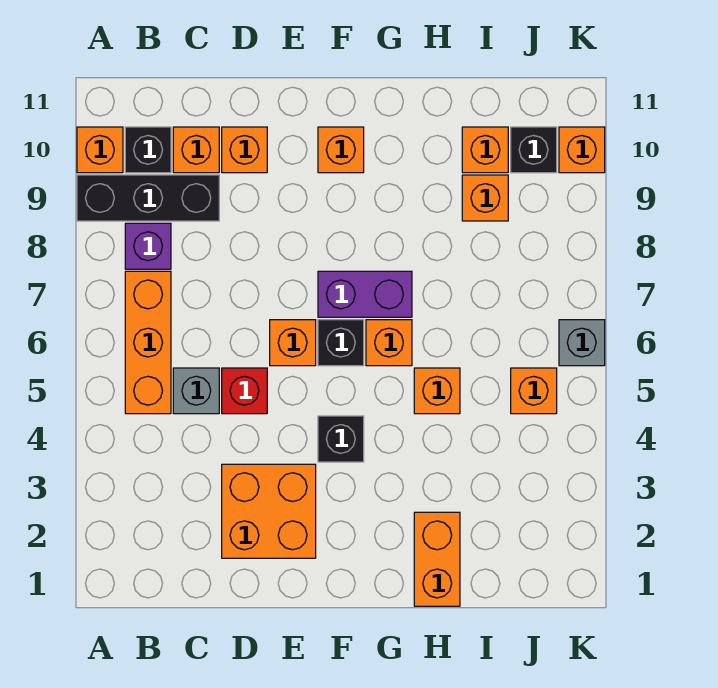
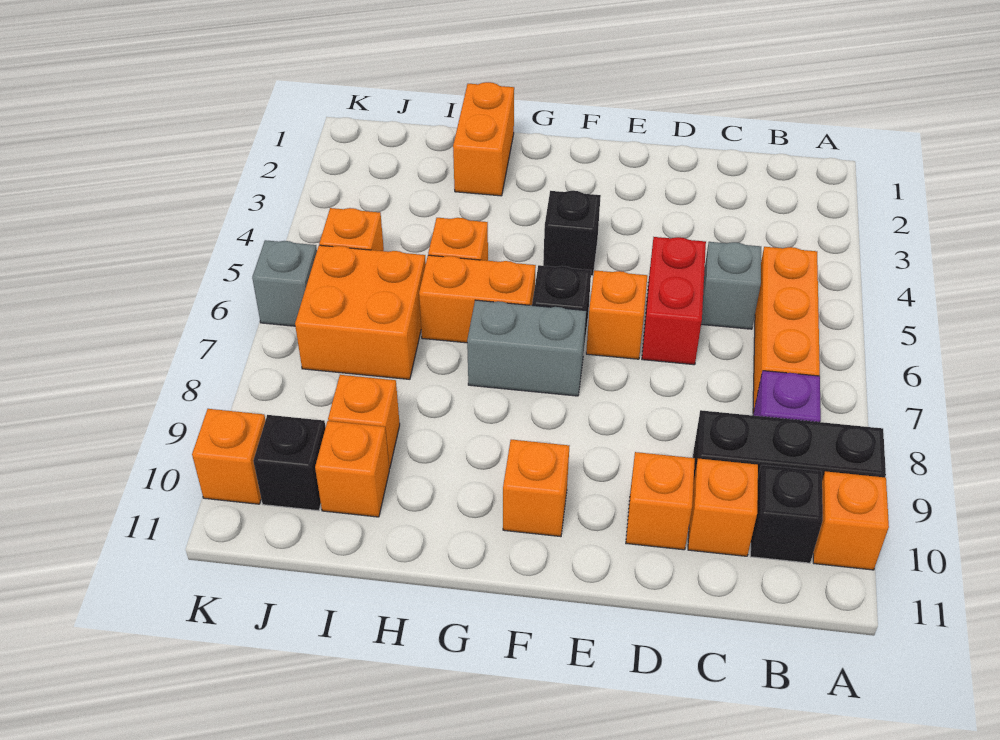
orange 2x2 brick [222,464,316,558] -> orange 2x2 brick moved to [295,245,426,379]
red 1x1 brick [222,368,267,414] -> red 1x2 brick [642,237,706,365]
purple 1x2 brick [318,271,412,317] -> grey 1x2 brick [467,300,586,396]
orange 1x1 brick [366,320,412,366] -> orange 1x2 brick [419,255,536,343]

